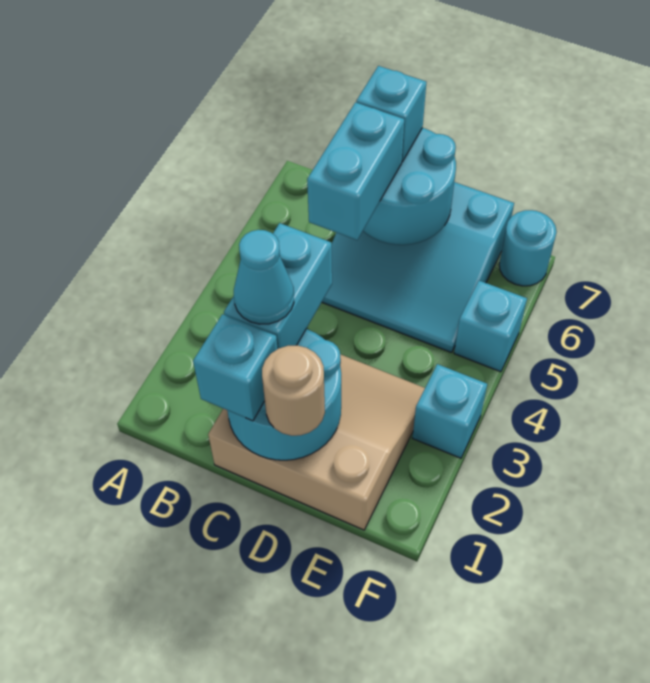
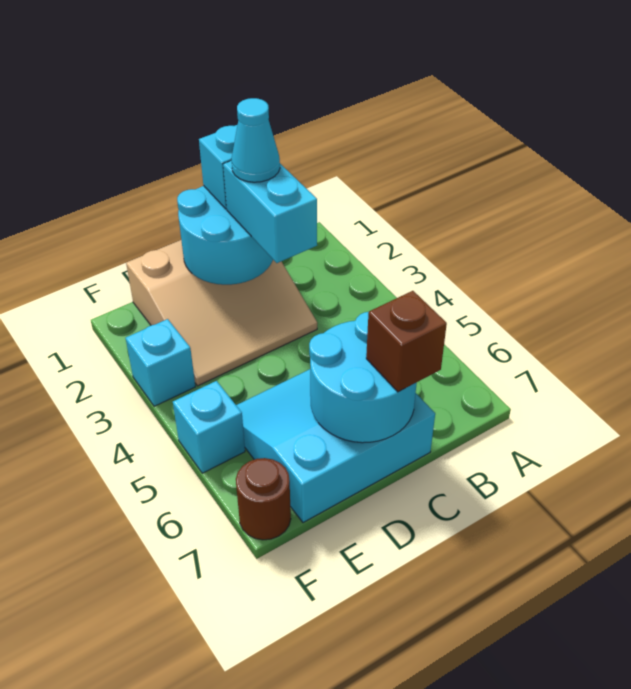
cyan 1x2 brick [307,102,404,240] -> none
cyan 1x1 brick [356,66,426,162] -> brown 1x1 brick [366,291,447,392]
tan 1x1 round brick [262,345,325,436] -> none
cyan 1x1 round brick [499,210,557,286] -> brown 1x1 round brick [236,458,291,540]

